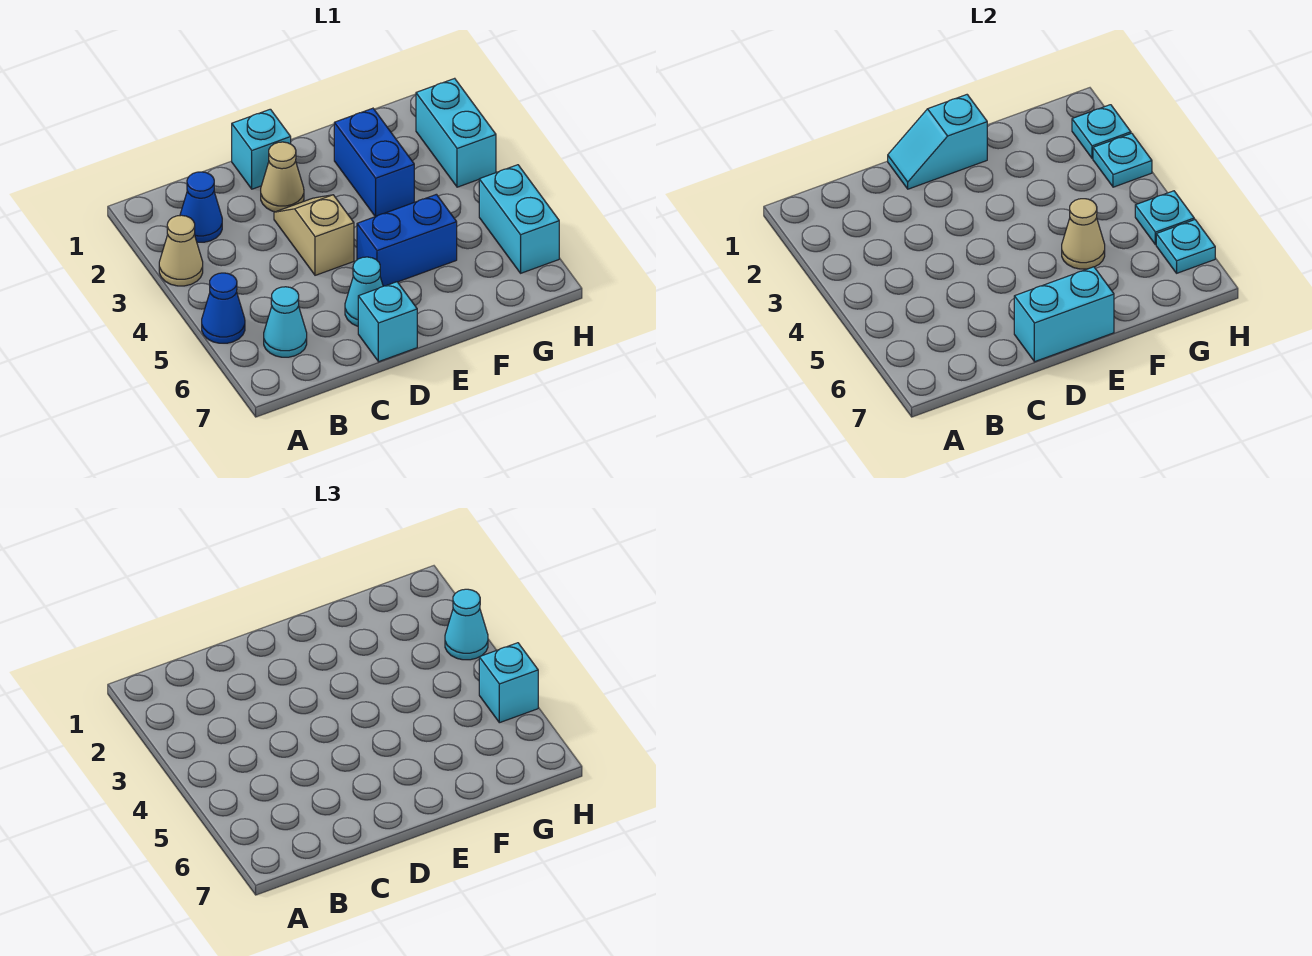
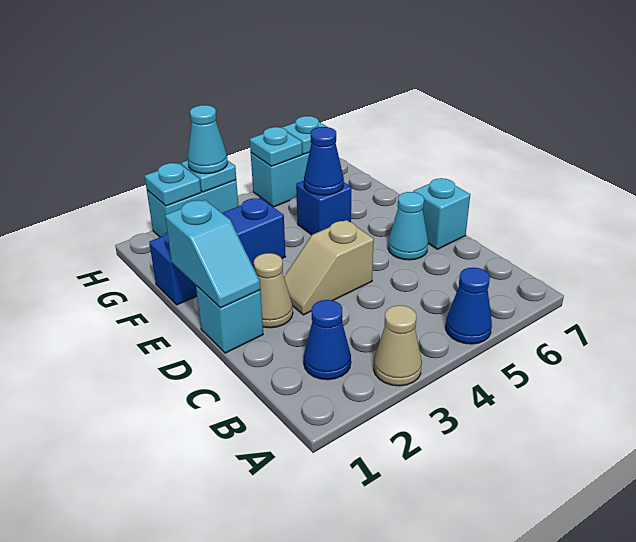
cyan 1x1 cone [264,287,307,357] -> none
cyan 1x2 brick [1014,267,1114,362] -> none
blue 1x2 brick [357,194,457,286] -> blue 1x1 brick [296,181,352,235]
blue 1x2 brick [334,108,414,217] -> blue 1x3 brick [149,198,286,305]
tan 1x1 cone [1062,199,1105,269] -> blue 1x1 cone [304,127,344,195]
cyan 1x1 brick [479,643,538,723] -> none

